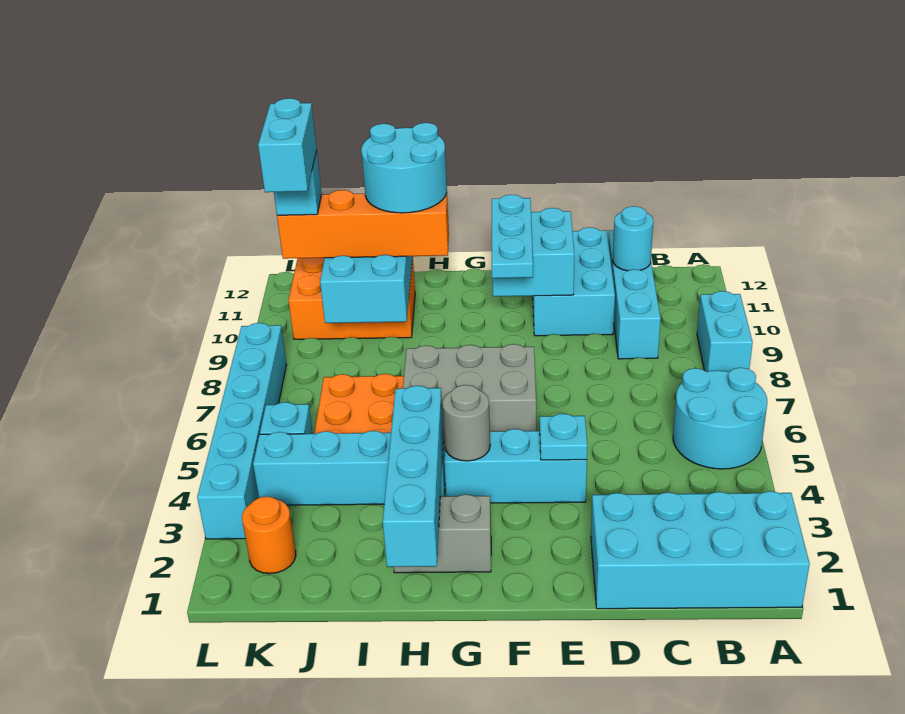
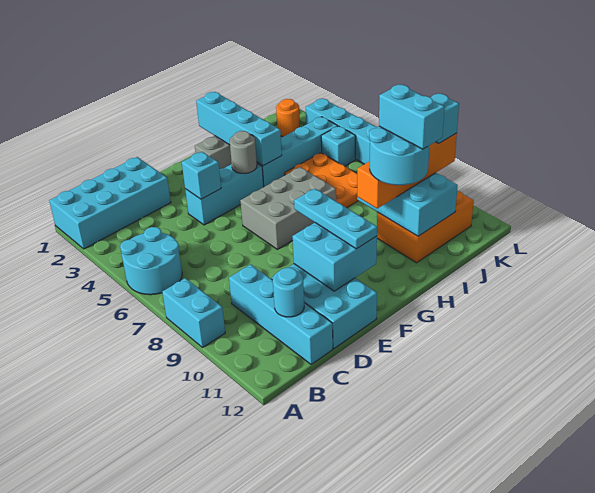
cyan 1x1 plate [540,414,587,460] -> cyan 1x1 brick [182,152,221,199]
cyan 1x2 brick [258,98,317,192] -> cyan 1x2 brick moved to [379,85,445,149]

